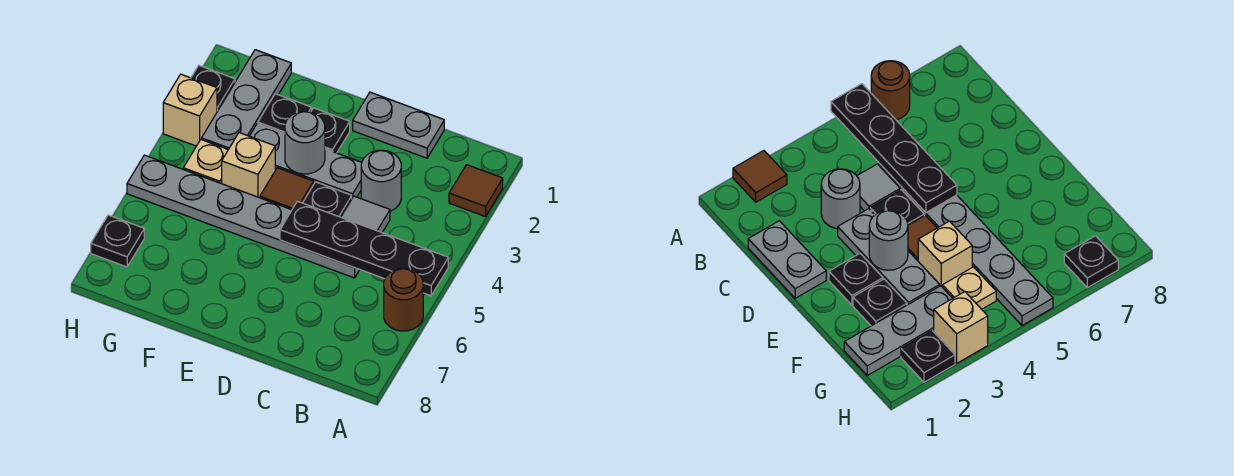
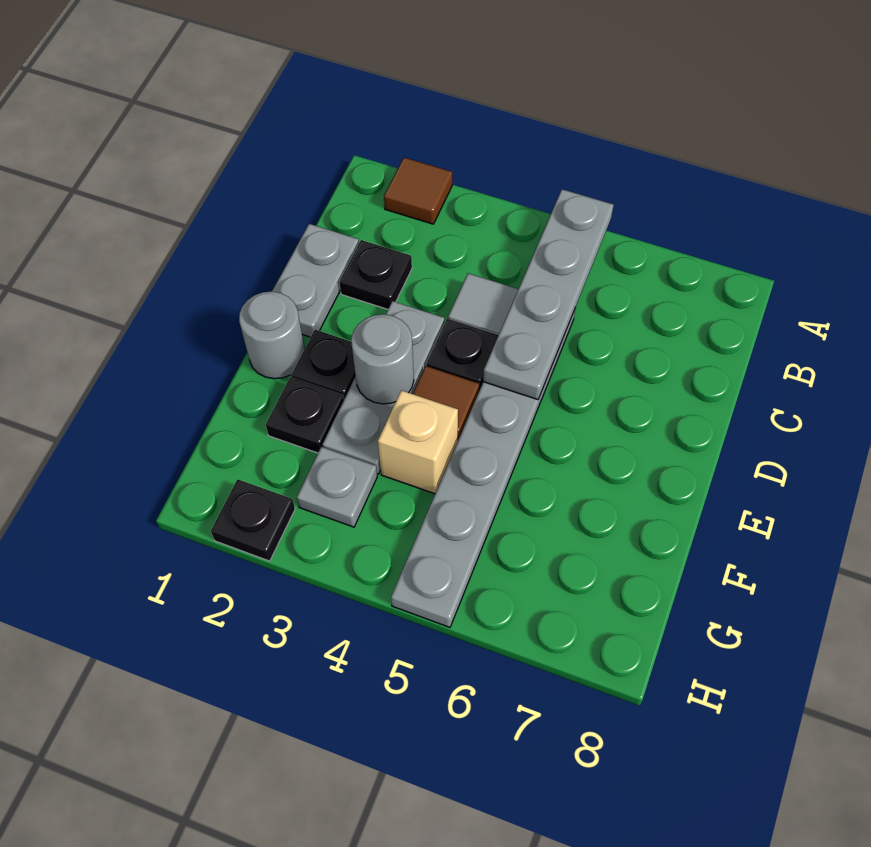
black 1x4 plate [280,201,448,296] -> grey 1x4 plate [483,189,613,400]
brown 1x1 round brick [384,269,423,331] -> none
grey 1x1 round brick [361,150,401,211] -> grey 1x1 round brick moved to [239,292,305,379]
grey 1x3 plate [202,50,291,150] -> grey 1x1 plate [297,447,377,527]
tan 1x1 plate [183,140,228,184] -> none
tan 1x1 brick [163,74,217,146] -> none
black 1x1 plate [91,215,144,267] -> black 1x1 plate moved to [340,240,412,309]

